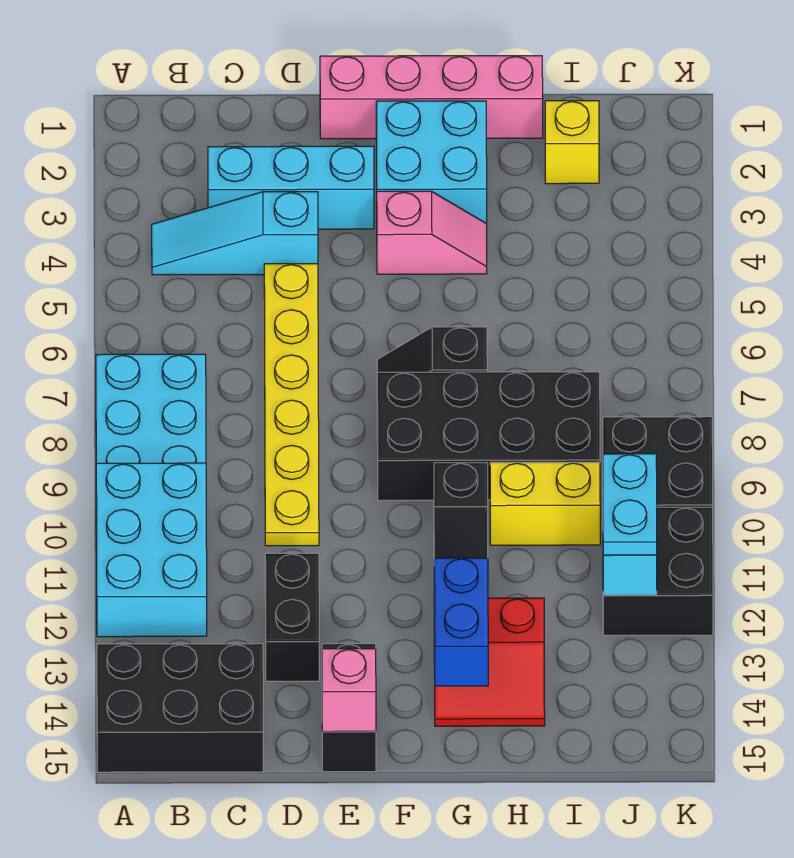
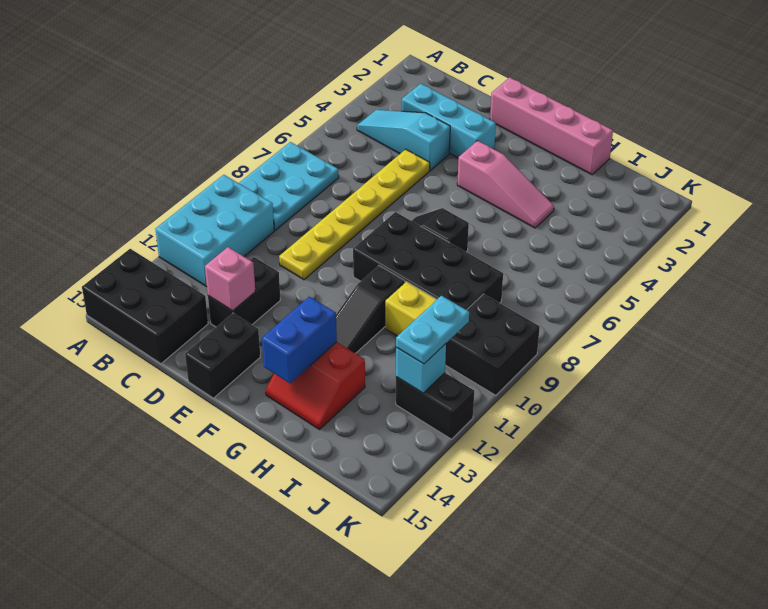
pink 1x1 brick [322,649,376,732] -> pink 1x1 brick moved to [205,247,255,311]
cyan 2x2 brick [376,101,487,224] -> none
pink 1x2 slope [377,191,487,274] -> pink 1x3 slope [457,141,554,228]
yellow 1x1 brick [545,101,599,184] -> none
black 2x2 brick [603,507,713,635] -> black 1x2 brick [396,373,474,439]

